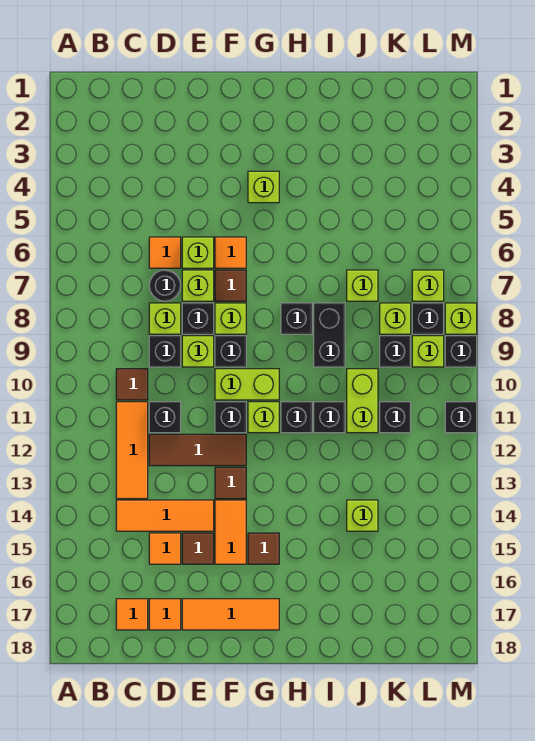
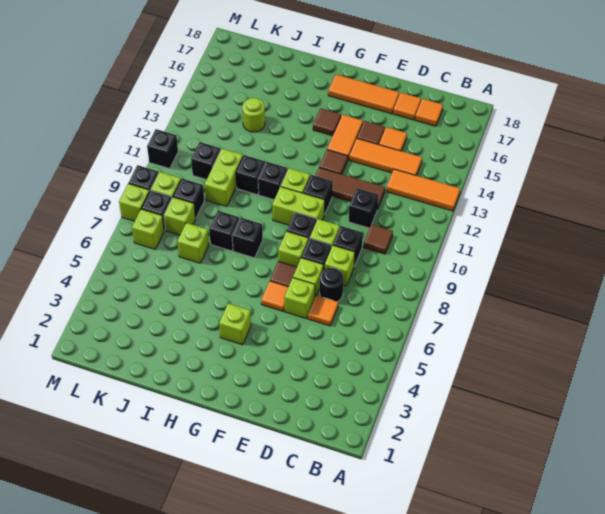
orange 1x3 tile [116,402,148,499] -> orange 1x3 tile turned to [386,169,460,211]
black 1x2 brick [314,303,345,367] -> black 1x1 brick [209,211,240,251]
lime 1x1 brick [347,500,378,531] -> lime 1x1 round brick [242,98,265,132]

